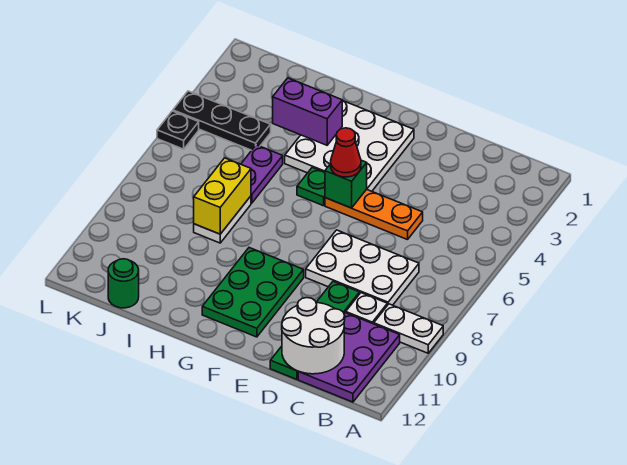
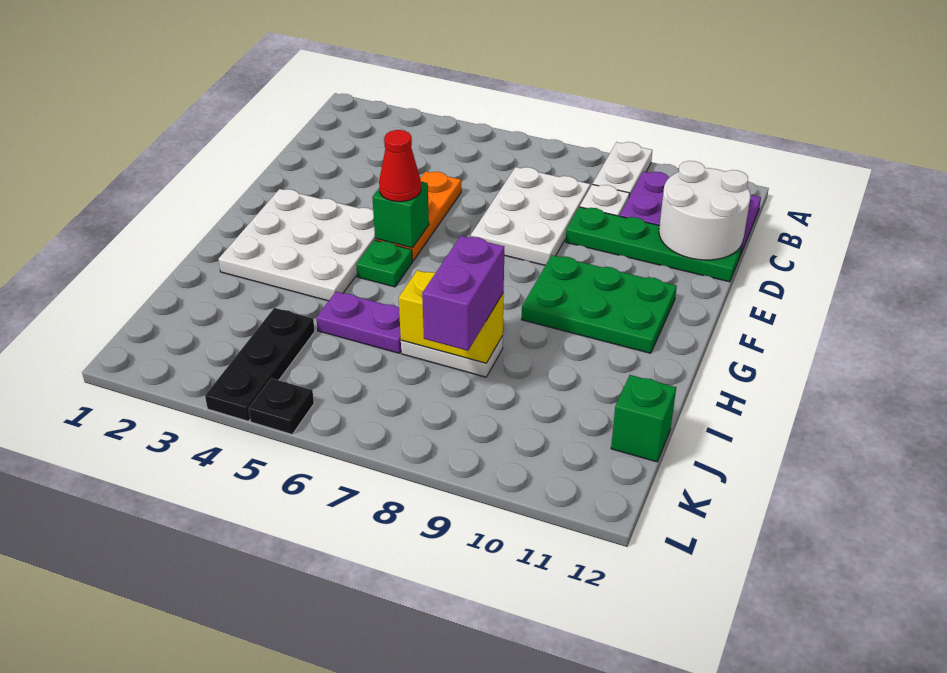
purple 1x2 brick [273,78,342,145] -> purple 1x2 brick moved to [422,236,504,351]
green 1x1 round brick [108,259,139,308] -> green 1x1 brick [611,375,676,462]

